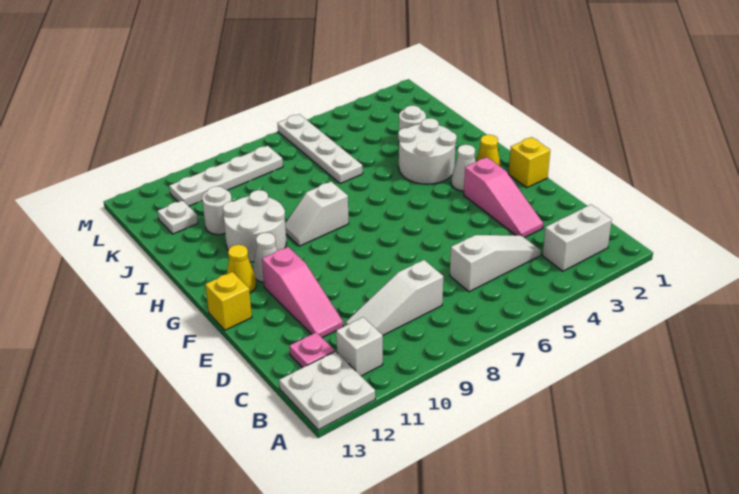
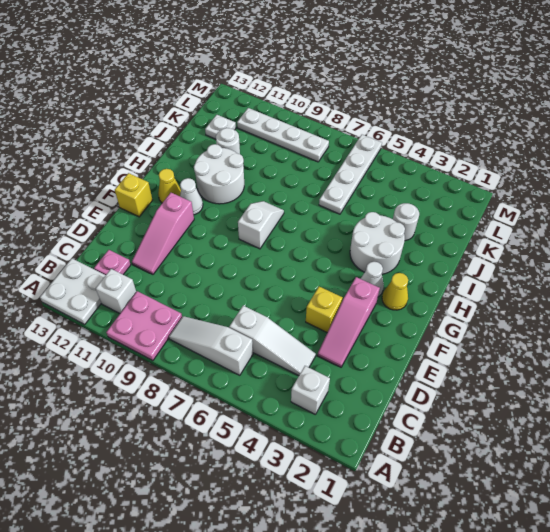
none -> pink 2x2 plate [106,291,182,361]
white 1x2 brick [543,205,612,271] -> white 1x1 brick [291,366,330,414]
white 1x3 slope [346,260,443,335] -> white 1x3 slope moved to [169,316,253,375]
yellow 1x1 brick [509,137,550,188] -> yellow 1x1 brick moved to [306,287,343,333]
white 1x2 slope [285,182,349,246] -> white 1x2 slope turned to [238,201,284,249]

